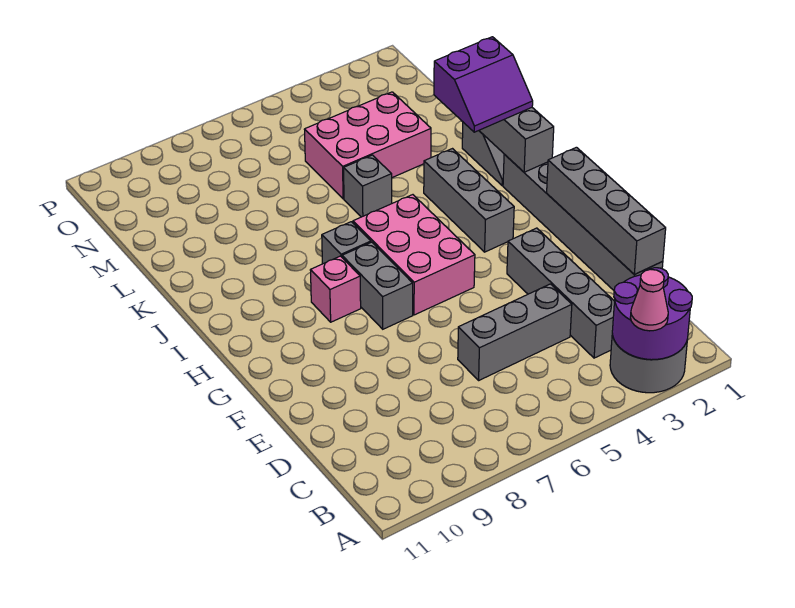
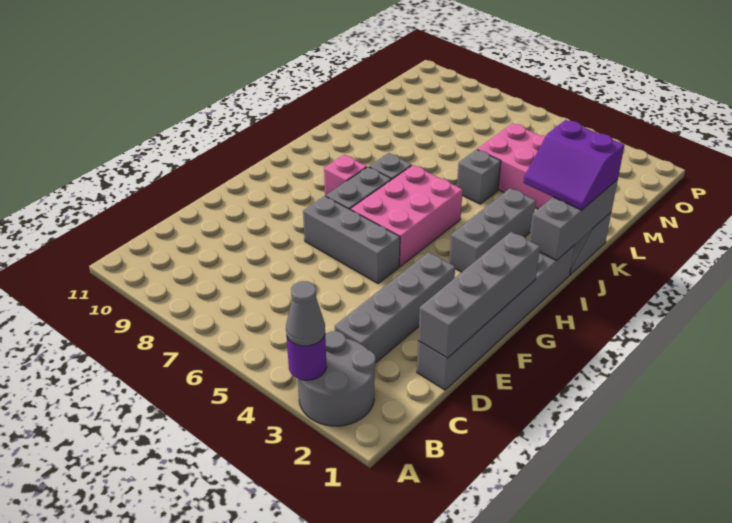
purple 2x2 round brick [612,268,692,360] -> purple 1x1 round brick [287,335,327,380]
pink 1x1 cone [630,270,668,331] -> grey 1x1 cone [286,281,325,346]
grey 1x3 brick [458,284,572,380] -> grey 1x3 brick moved to [303,196,400,283]

